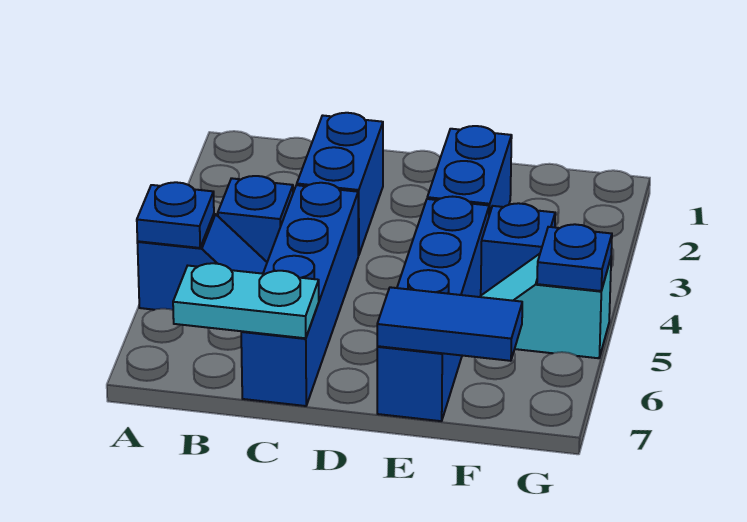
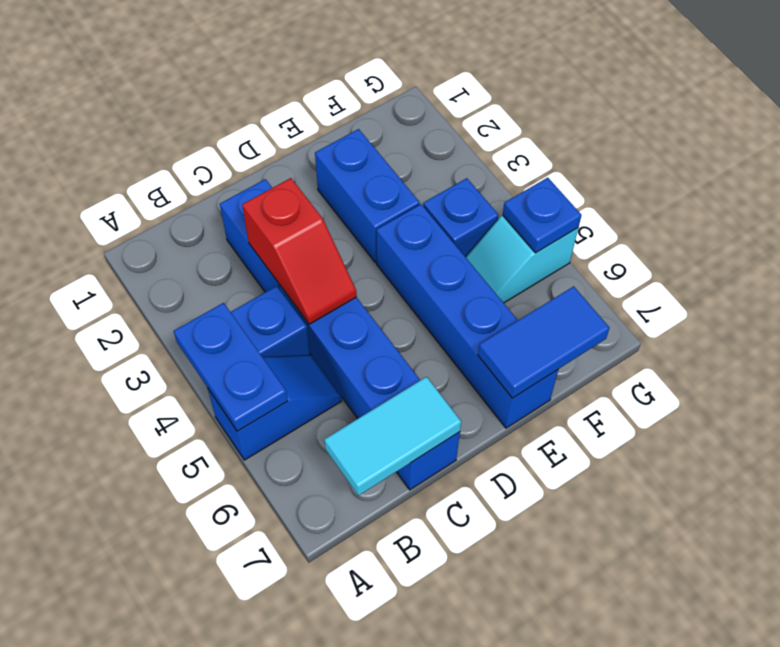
blue 1x1 plate [137,182,214,248] -> blue 1x2 plate [174,303,288,431]
cyan 1x2 plate [173,263,319,338] -> cyan 1x2 tile [324,377,461,496]
none -> red 1x2 slope [242,178,357,324]

